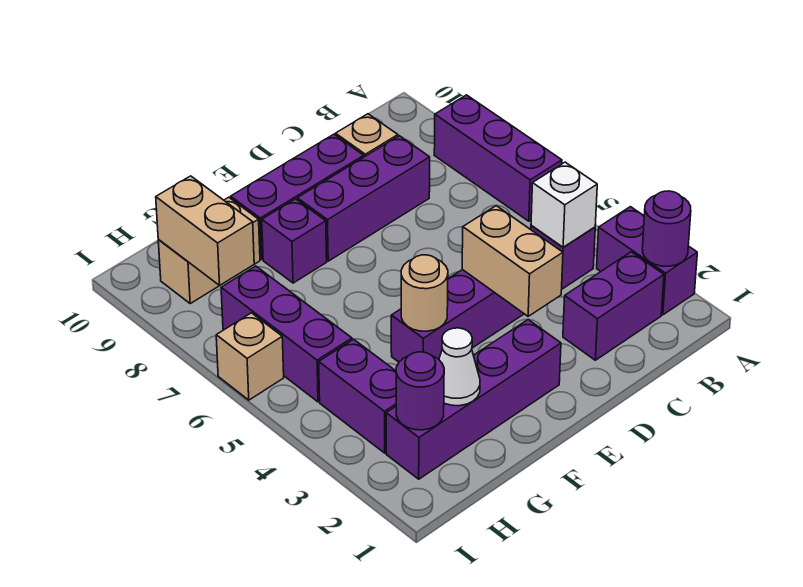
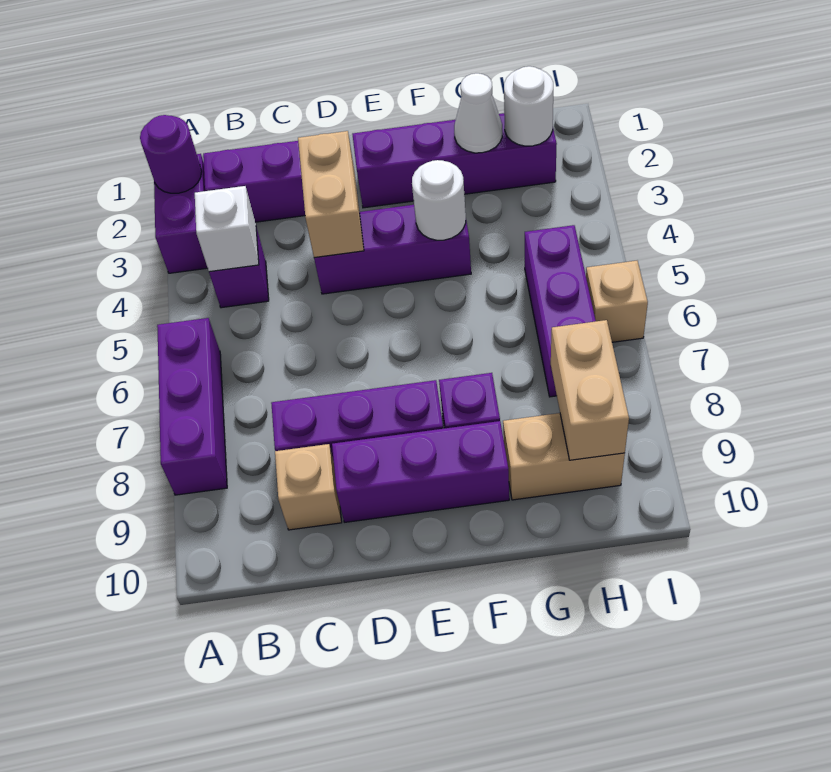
tan 1x1 round brick [401,255,448,331] -> white 1x1 round brick [412,160,466,240]
purple 1x1 round brick [396,352,444,430] -> white 1x1 round brick [504,66,553,146]
purple 1x2 brick [319,339,396,453] -> none

